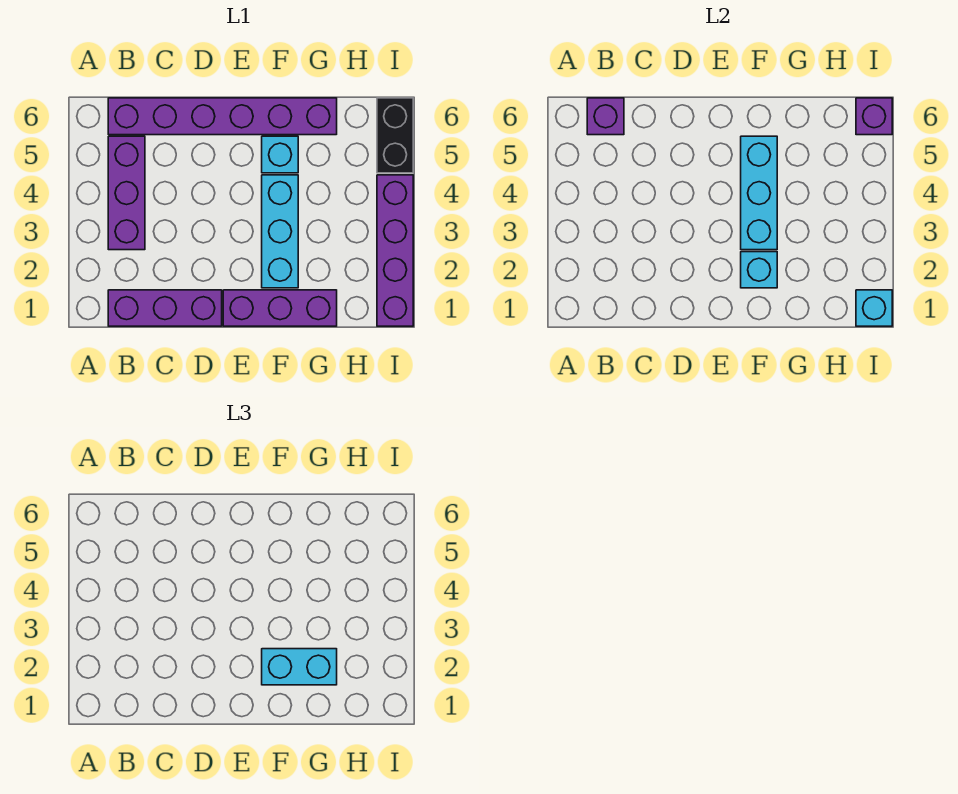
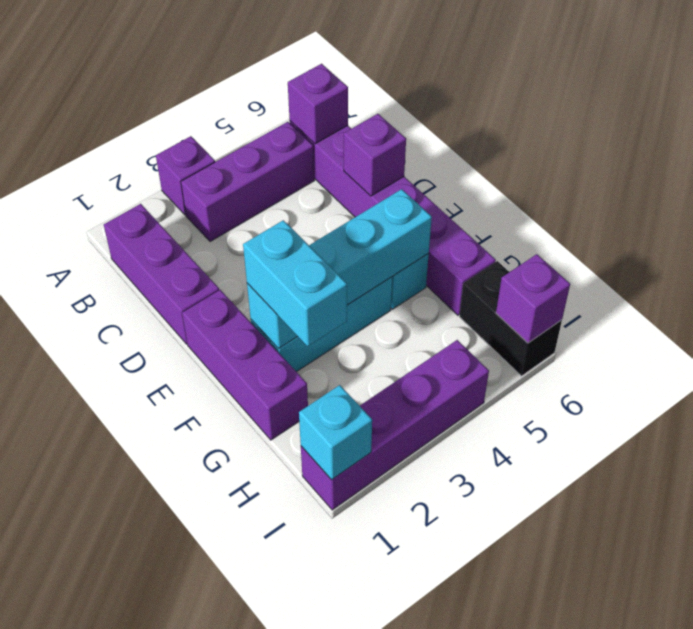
none -> purple 1x1 brick [156,136,215,215]
none -> purple 1x1 brick [344,114,406,196]
black 1x2 brick [377,98,413,173] -> black 1x2 brick turned to [459,261,562,376]

